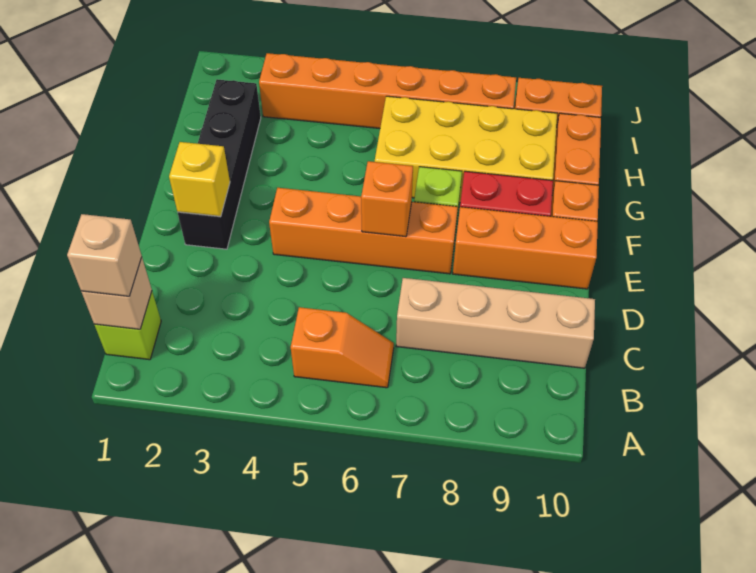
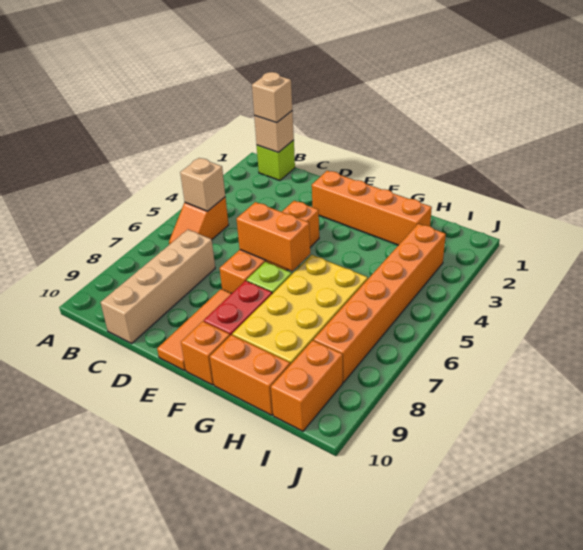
none -> tan 1x1 brick [180,158,225,211]
black 1x4 brick [178,79,261,249] -> orange 1x4 brick [312,171,432,245]
yellow 1x1 brick [169,142,230,217] -> none
orange 1x1 brick [361,161,413,237] -> orange 1x2 brick [236,202,310,271]
orange 1x3 brick [453,207,598,289] -> orange 1x3 tile [157,289,232,371]

